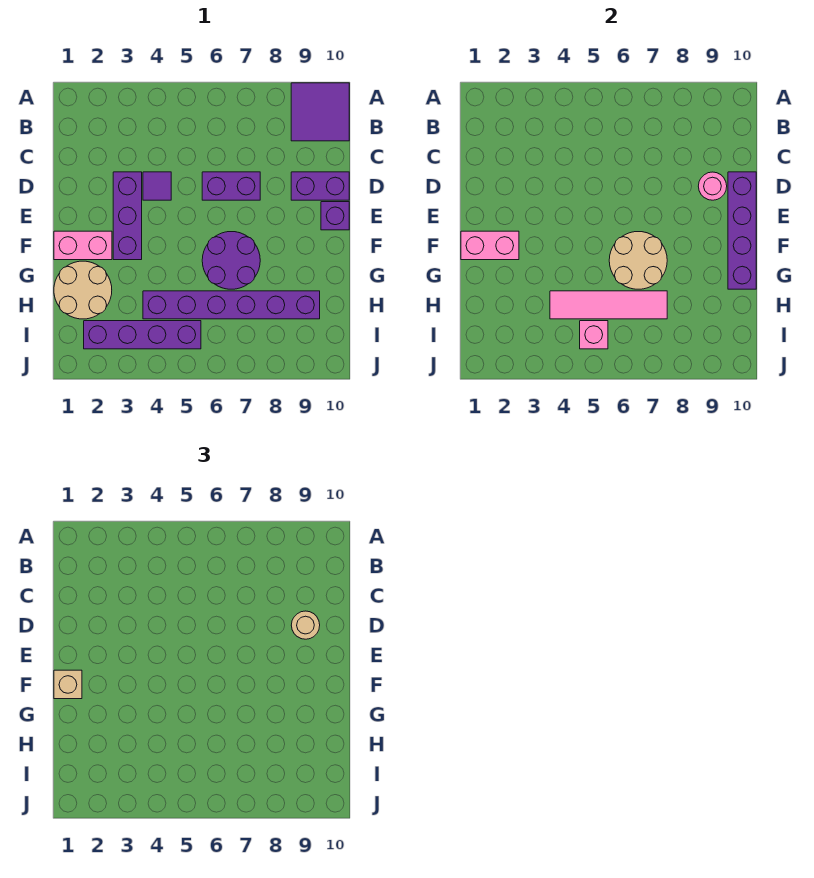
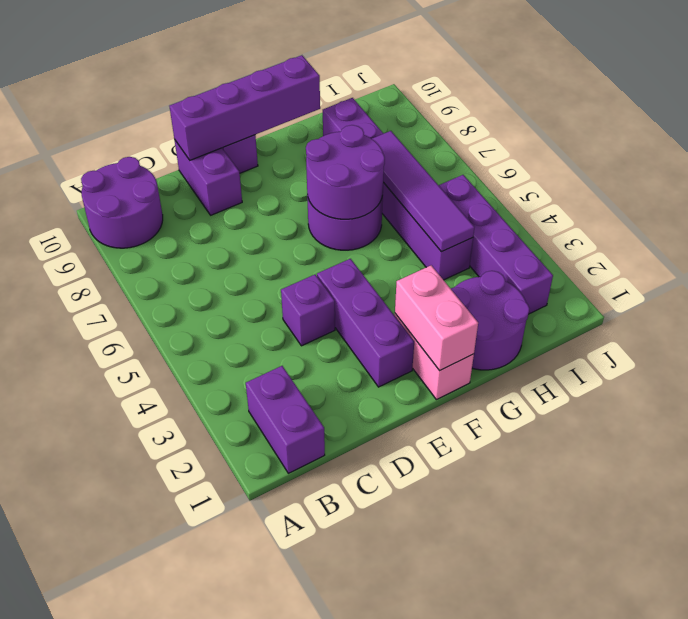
purple 2x2 tile [291,83,349,141] -> purple 2x2 round brick [81,157,163,248]
purple 1x3 brick [113,172,142,260] -> purple 1x3 brick turned to [317,259,414,387]
purple 1x1 tile [143,172,171,200] -> purple 1x1 brick [281,275,335,346]
purple 1x2 brick [202,172,260,200] -> purple 1x2 brick moved to [246,366,325,473]
pink 1x1 round brick [698,172,727,200] -> none
tan 1x1 round brick [291,611,320,639] -> none
tan 1x1 brick [54,670,82,699] -> none
tan 2x2 round brick [609,232,667,289] -> purple 2x2 round brick [306,125,385,219]
tan 2x2 round brick [54,261,112,319] -> purple 2x2 round brick [451,271,529,370]
pink 1x4 tile [550,291,667,319] -> purple 1x4 tile [372,131,474,252]
pink 1x1 brick [580,321,608,349] -> none

